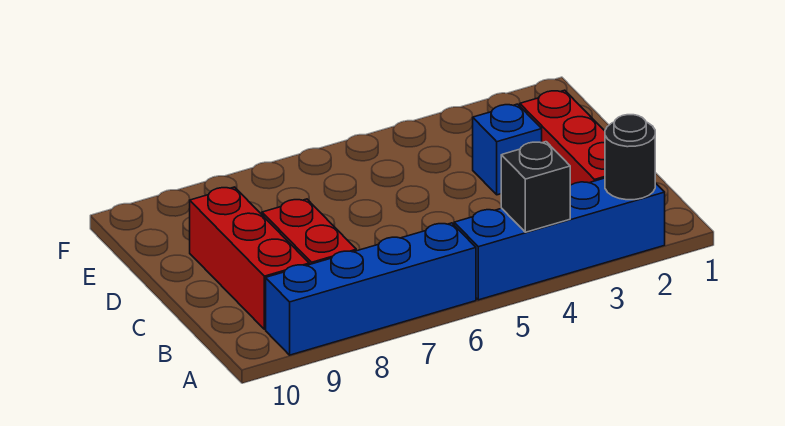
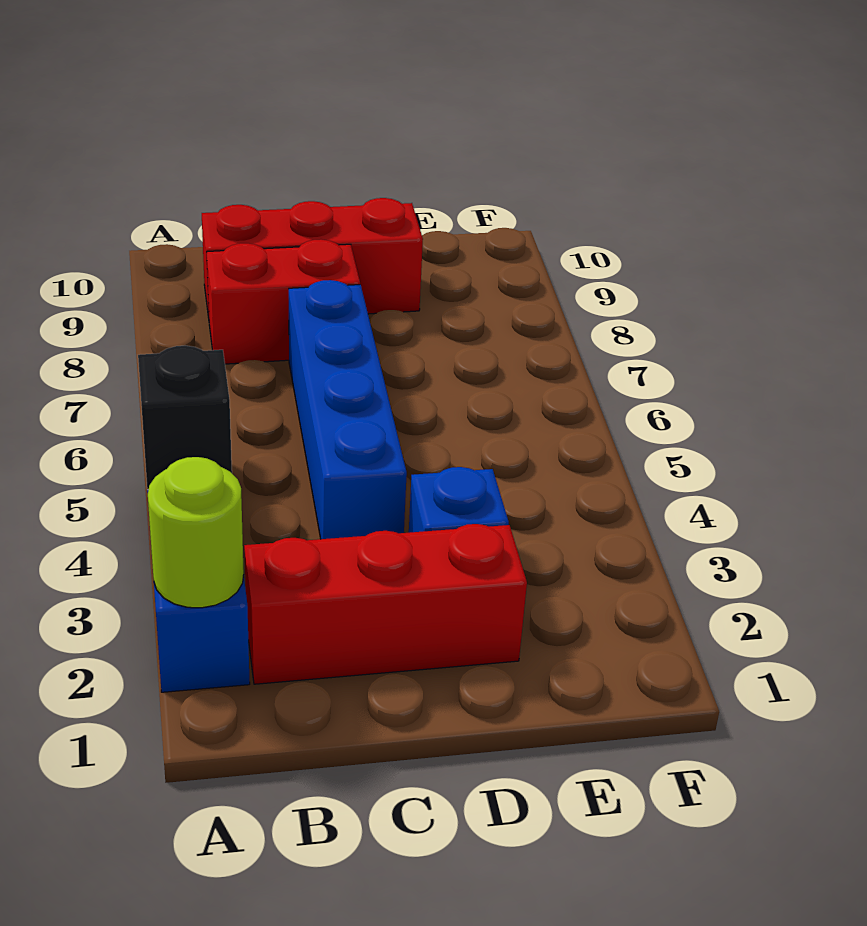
black 1x1 round brick [605,115,655,200] -> lime 1x1 round brick [148,457,244,608]
blue 1x4 brick [266,223,476,355] -> blue 1x4 brick moved to [289,280,407,539]

